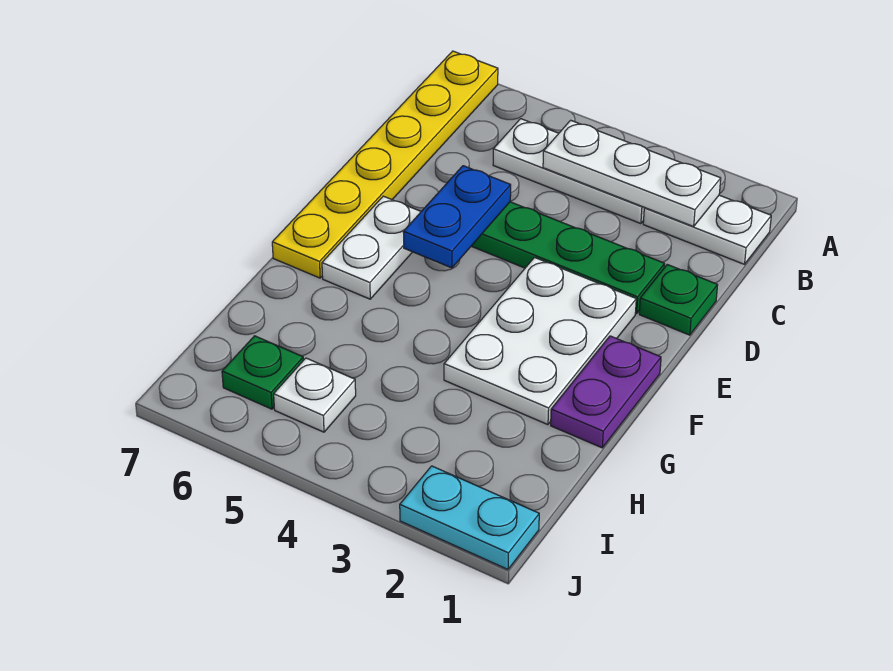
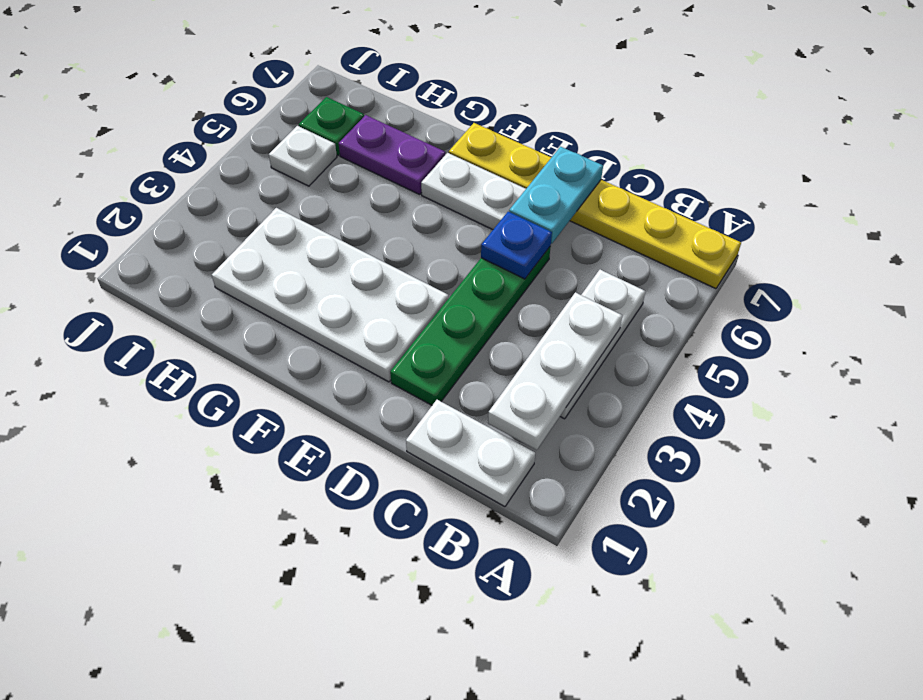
white 1x2 plate [643,195,771,264] -> white 1x2 plate turned to [406,400,535,507]
green 1x1 plate [639,264,718,335] -> none
blue 1x2 plate [403,166,511,268] -> blue 1x1 plate [481,212,552,279]
white 2x3 plate [444,258,636,425] -> white 2x4 plate [212,208,449,382]
purple 1x2 plate [551,336,661,448] -> purple 1x2 plate moved to [339,115,445,194]
cyan 1x2 plate [400,466,539,569] -> cyan 1x2 plate moved to [509,147,603,244]

